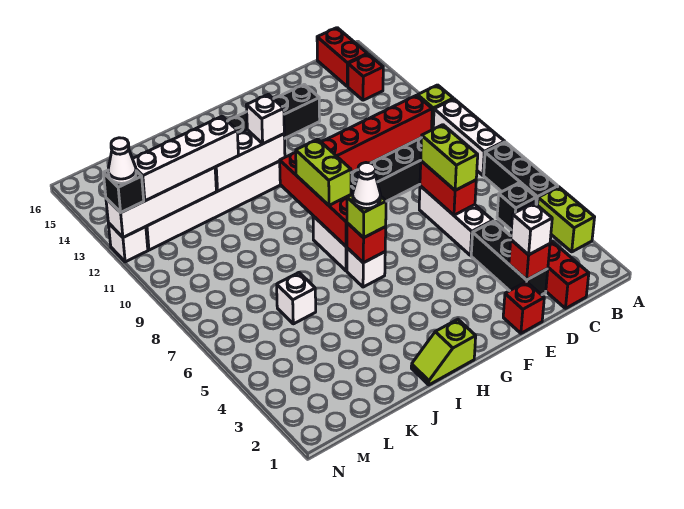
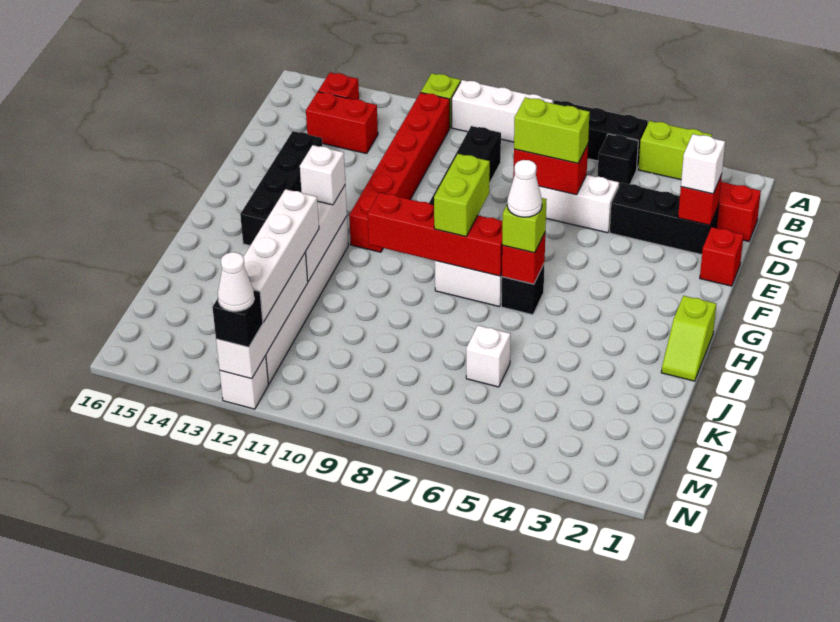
red 1x2 brick [317,28,367,87] -> red 1x2 brick moved to [306,92,378,154]
white 1x1 brick [347,248,385,287] -> black 1x1 brick [501,264,544,315]
lime 1x2 brick [296,139,351,205] -> lime 1x2 brick turned to [434,154,490,236]

